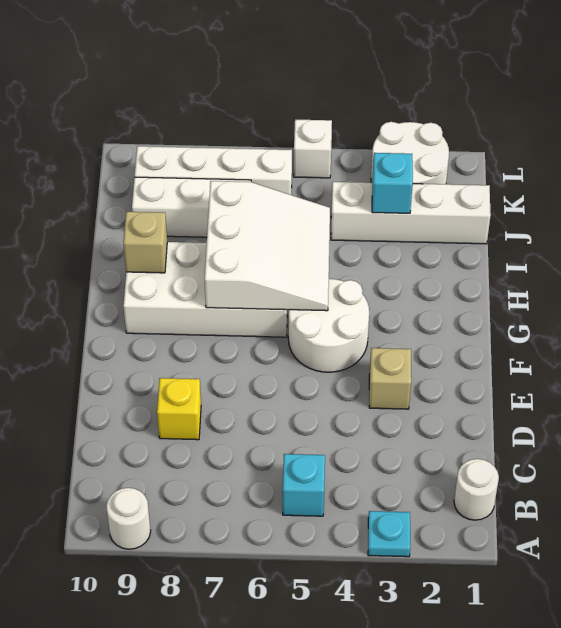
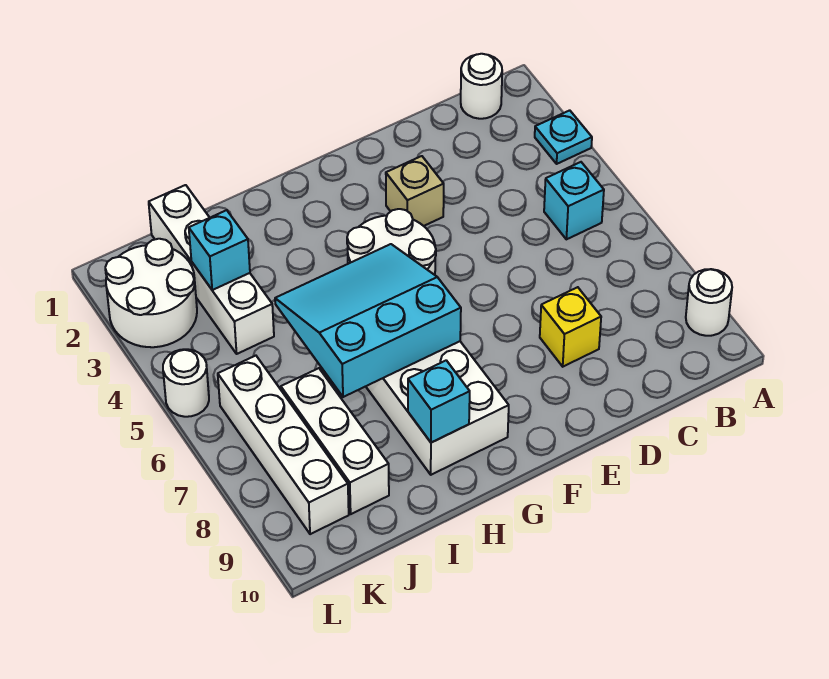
white 3x3 slope [205,181,330,311] -> cyan 3x3 slope [275,244,461,397]
tan 1x1 brick [123,212,167,273] -> cyan 1x1 brick [408,360,470,443]
white 1x1 brick [294,119,332,178] -> white 1x1 round brick [163,349,209,417]

